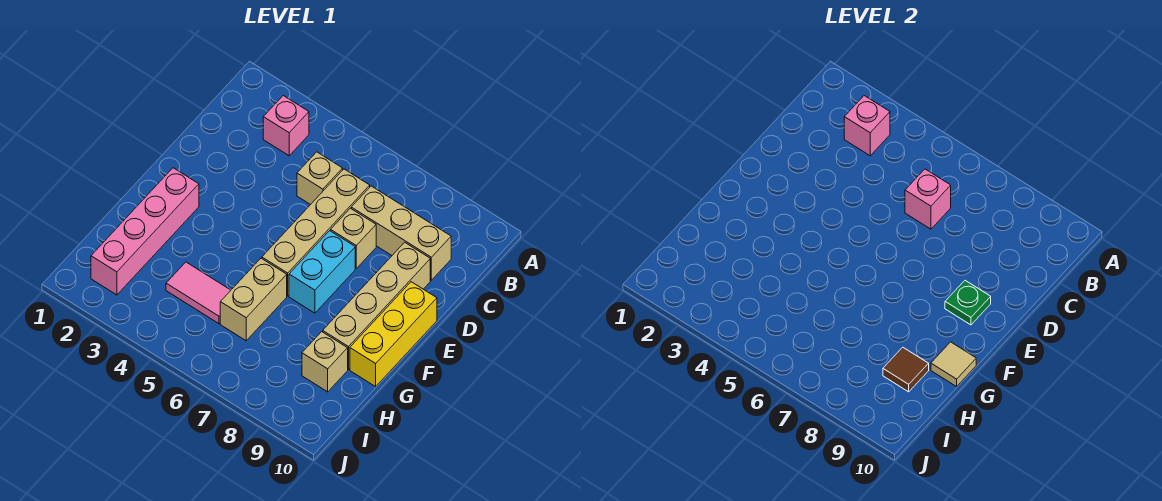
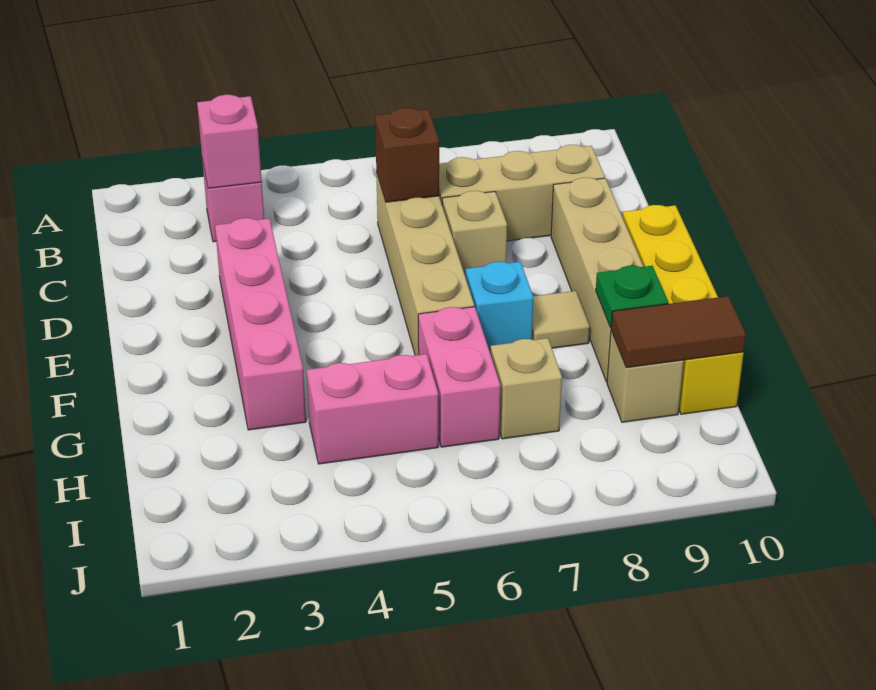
tan 1x1 brick [297,152,343,205] -> tan 1x1 brick moved to [491,338,562,439]
pink 1x1 brick [905,169,951,229] -> brown 1x1 brick [375,108,439,202]
cyan 1x2 brick [289,231,355,313] -> cyan 1x1 brick [465,262,533,354]
green 1x1 plate [945,281,991,325] -> green 1x1 plate moved to [596,266,668,327]
yellow 1x3 brick [350,282,437,386] -> yellow 1x4 brick [622,205,744,414]
pink 1x4 brick [91,168,199,295] -> pink 1x4 brick moved to [215,218,306,430]
tan 1x2 brick [220,258,287,341] -> pink 1x2 brick [418,307,500,447]
tan 1x1 tile [931,342,976,386] -> tan 1x1 tile moved to [532,291,590,348]
pink 1x2 tile [166,262,231,324] -> pink 1x2 brick [307,354,438,464]
brown 1x1 tile [883,347,929,392] -> brown 1x2 tile [611,296,746,368]

